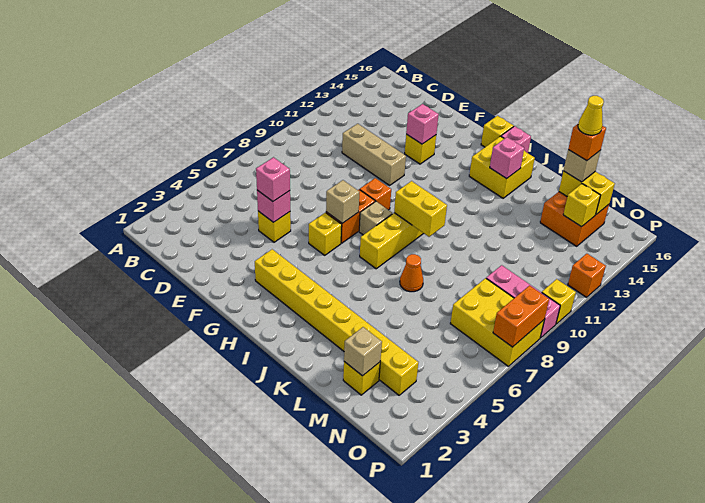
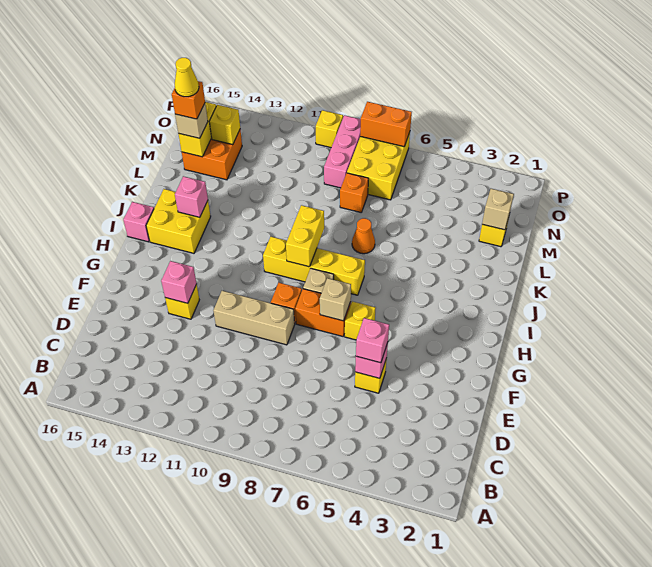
tan 1x3 brick [342,124,406,185] -> tan 1x3 brick turned to [213,291,295,345]
yellow 1x8 brick [255,249,418,395] -> none
yellow 1x1 brick [481,116,514,147] -> none
orange 1x1 brick [568,254,606,297] -> orange 1x1 brick moved to [340,173,368,212]

